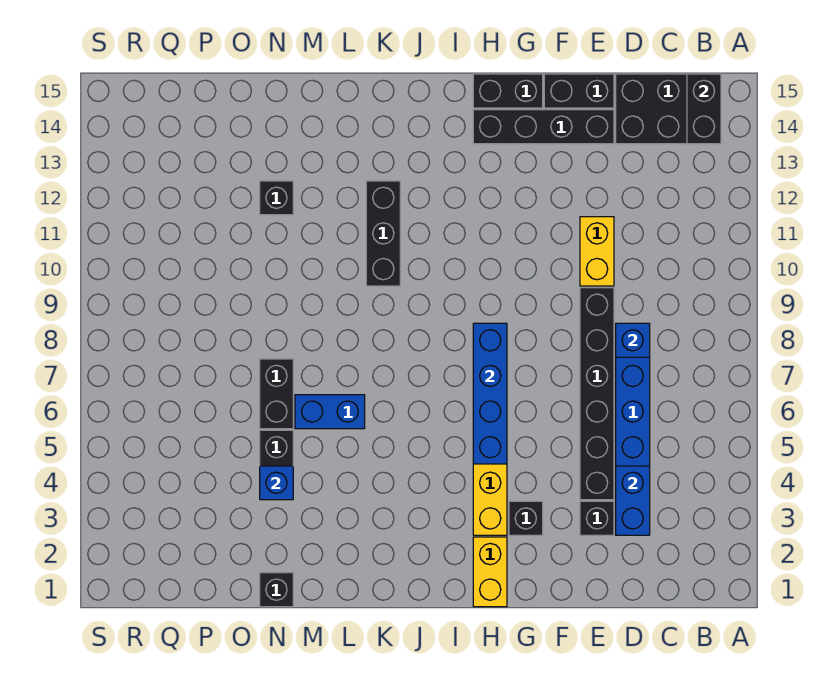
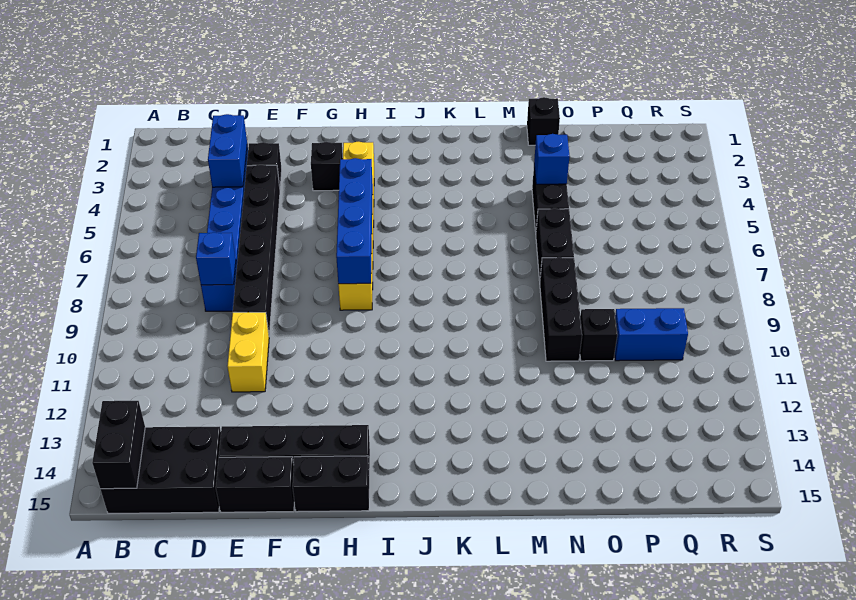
yellow 1x2 brick [473,537,507,607] -> none
black 1x3 brick [366,181,400,286] -> black 1x3 brick moved to [540,257,582,361]
blue 1x2 brick [295,395,365,429] -> blue 1x2 brick moved to [615,308,688,361]
black 1x1 brick [260,181,293,215] -> black 1x1 brick moved to [580,309,618,361]

